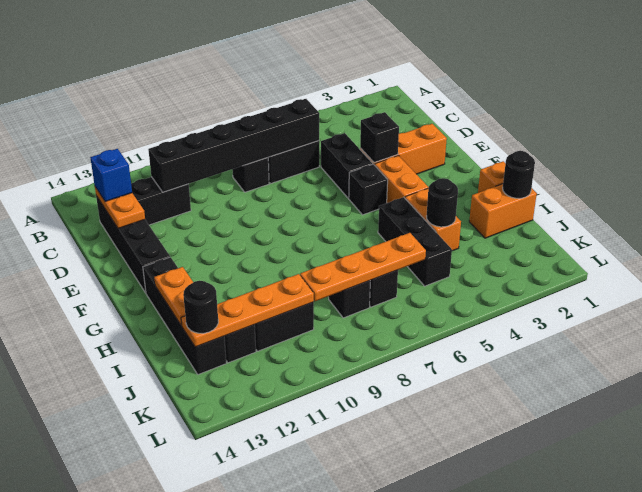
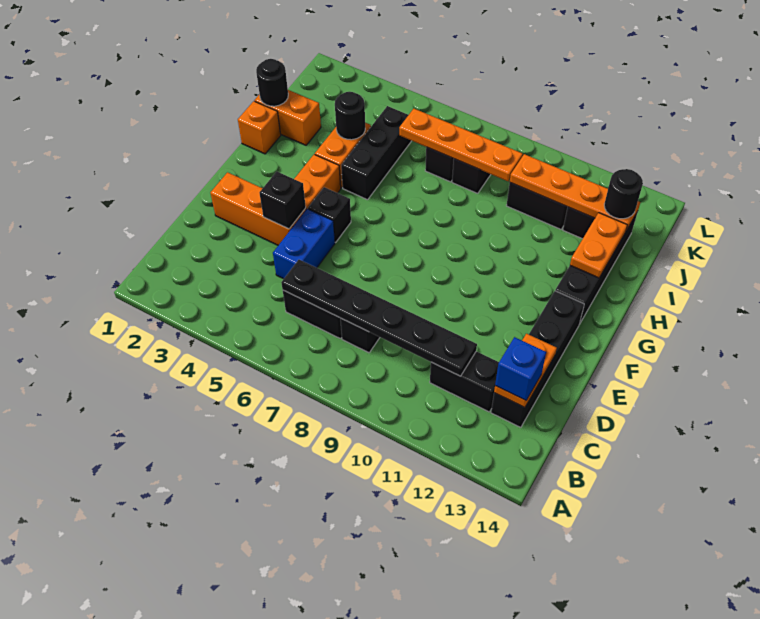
black 1x6 brick [148,99,319,192] -> black 1x6 plate [281,260,477,376]
black 1x2 brick [321,133,373,198] -> blue 1x2 brick [273,209,335,279]

